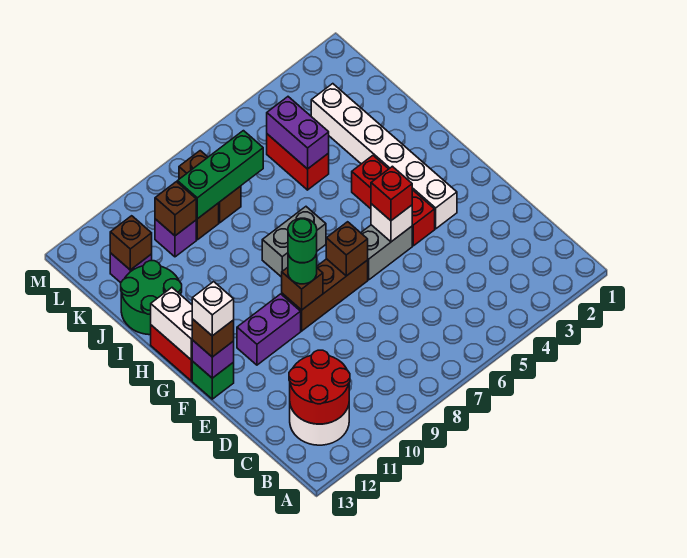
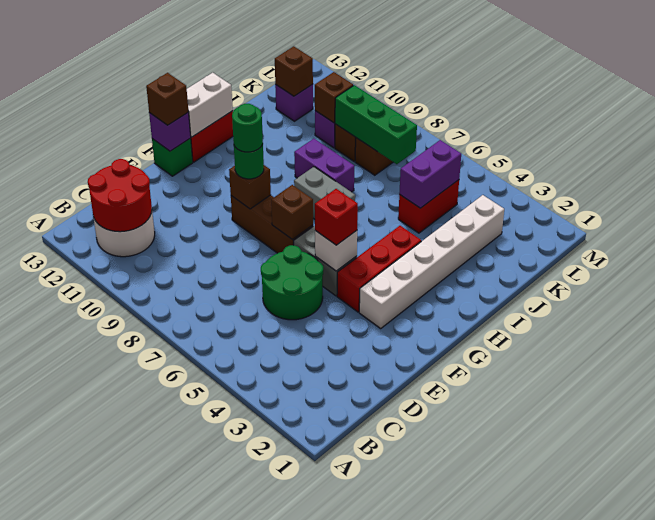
purple 1x2 brick [237,294,301,365] -> purple 1x2 brick moved to [294,139,354,192]
white 1x1 brick [192,282,234,336] -> none
green 2x2 round brick [121,261,182,335] -> green 2x2 round brick moved to [261,245,323,320]

